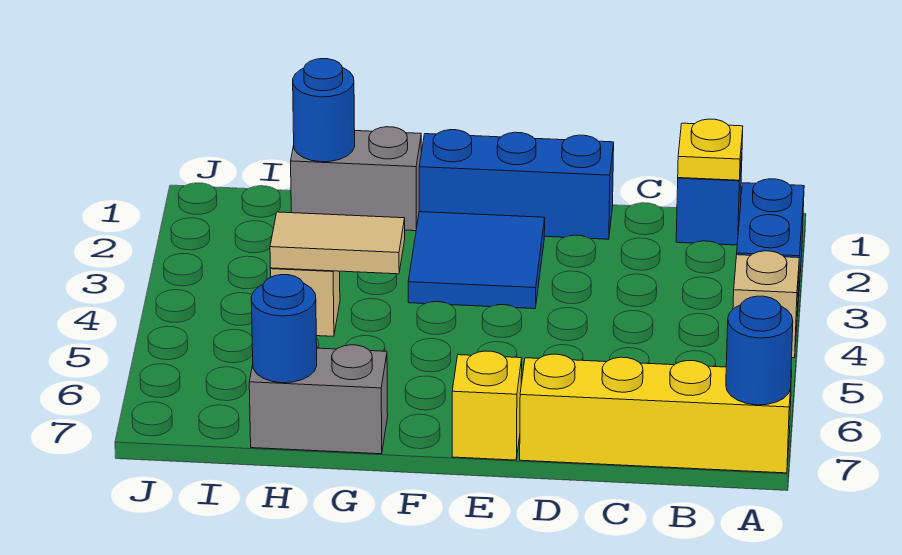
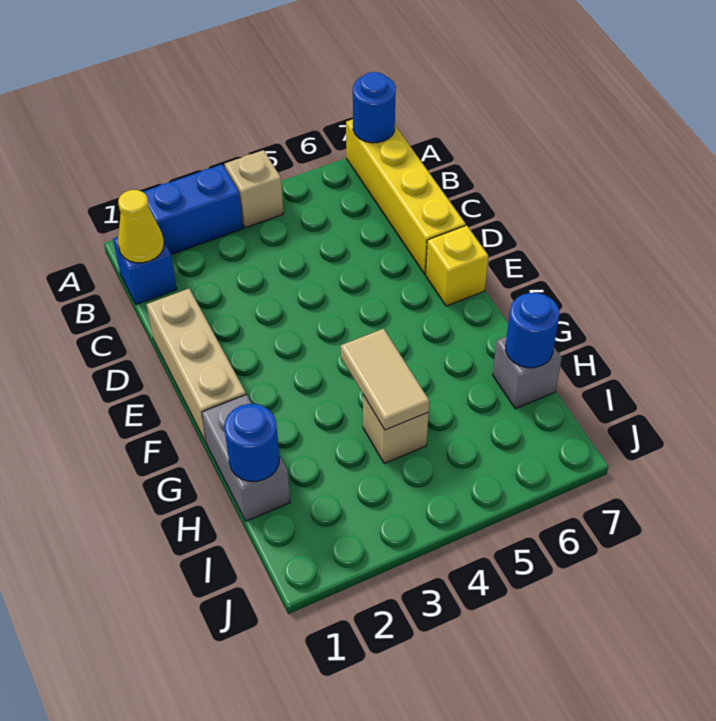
yellow 1x1 plate [678,119,743,180] -> yellow 1x1 cone [118,190,164,263]
blue 1x3 brick [419,130,614,239] -> tan 1x3 brick [146,289,246,444]
blue 2x2 tile [408,212,545,309] -> none
grey 1x2 brick [249,345,388,454] -> grey 1x1 brick [493,337,562,409]

